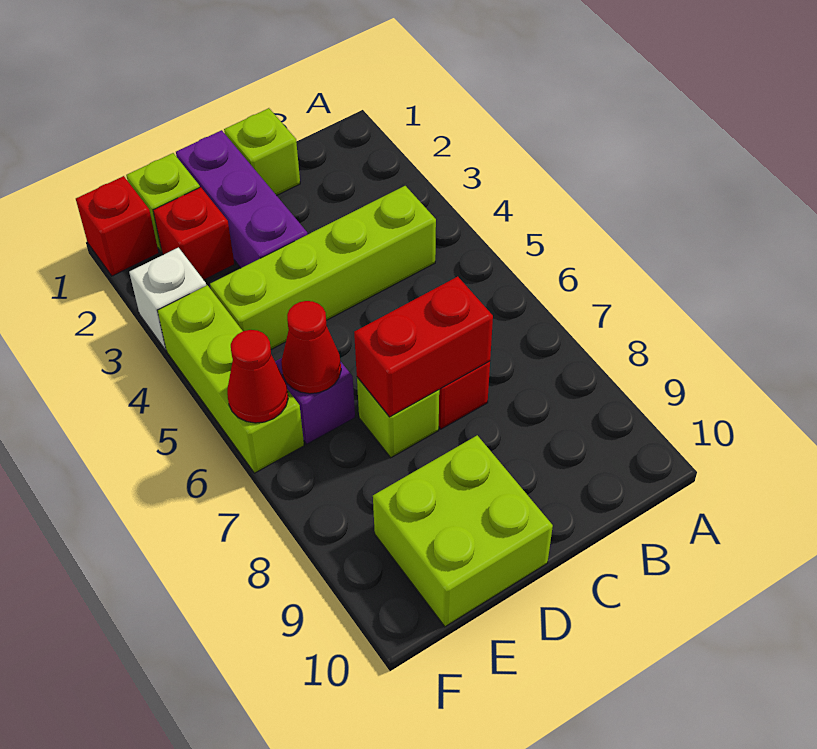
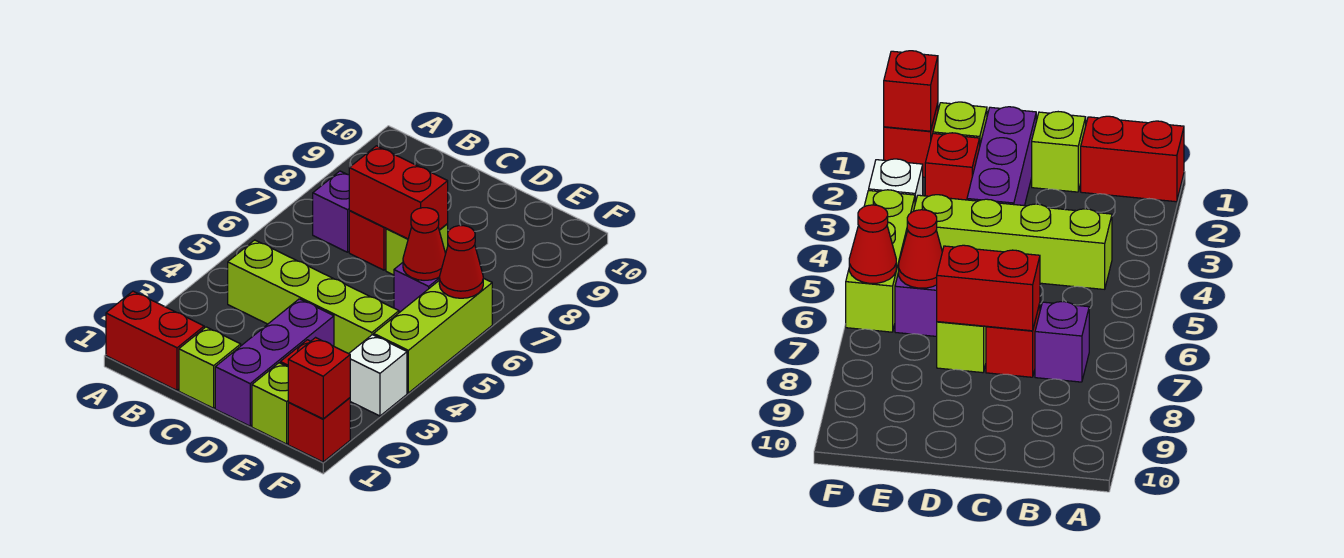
none -> red 1x2 brick [106,291,204,390]
none -> purple 1x1 brick [313,171,350,252]
lime 2x2 brick [373,435,553,627] -> none
none -> red 1x1 brick [288,338,350,419]

